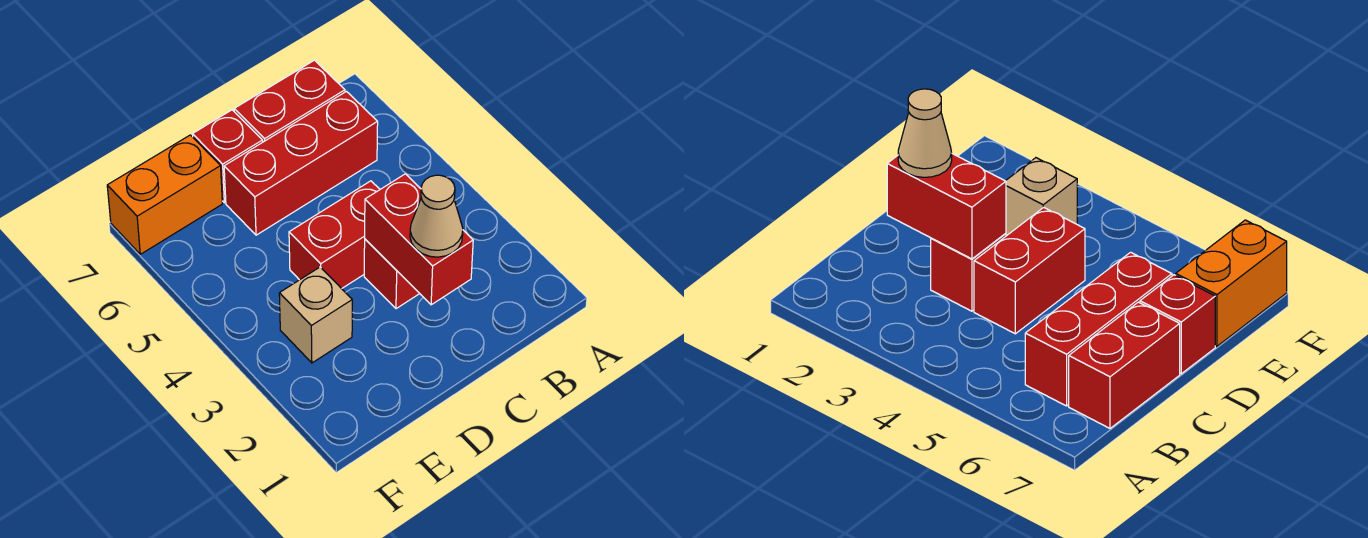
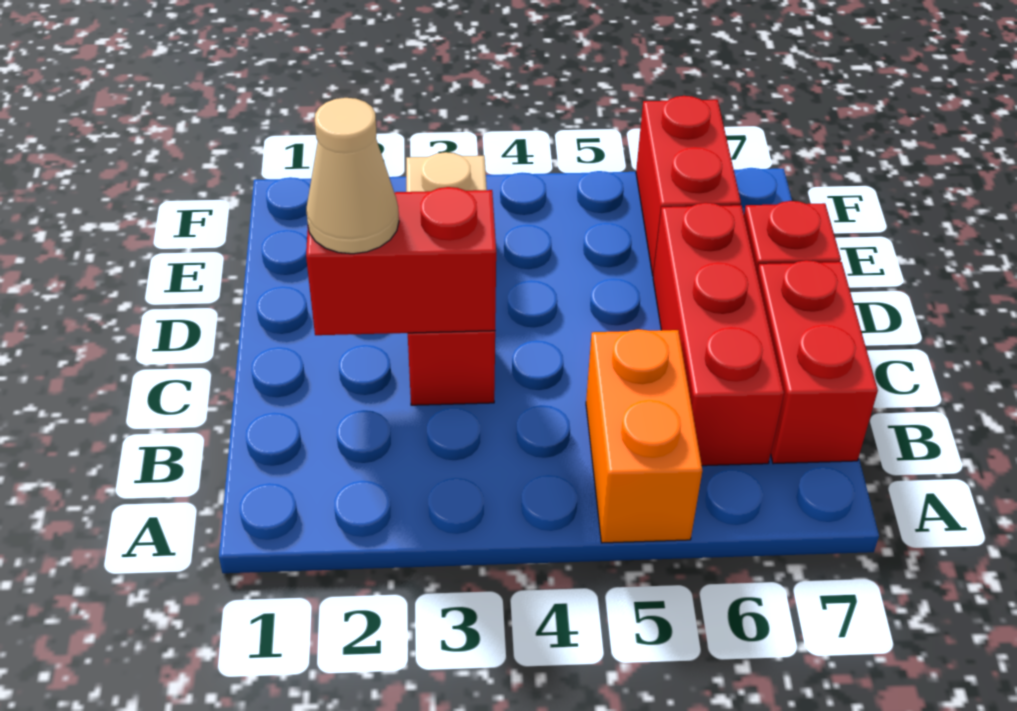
red 1x2 brick [289,181,380,289] -> red 1x2 brick moved to [636,96,741,276]
orange 1x2 brick [107,135,222,254] -> orange 1x2 brick moved to [586,329,702,543]

